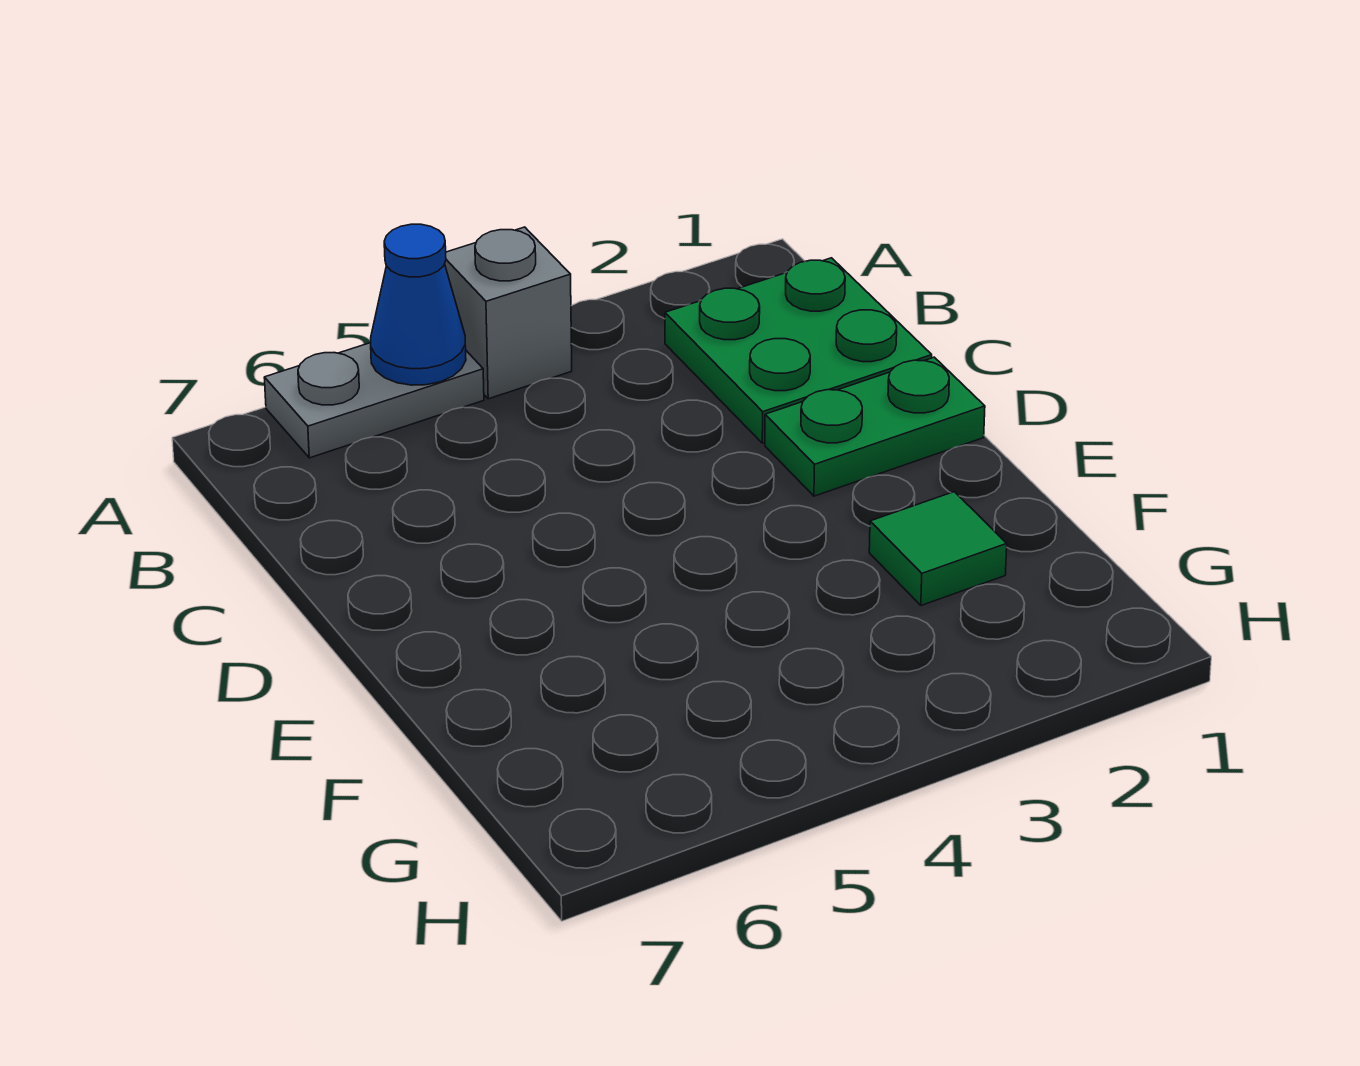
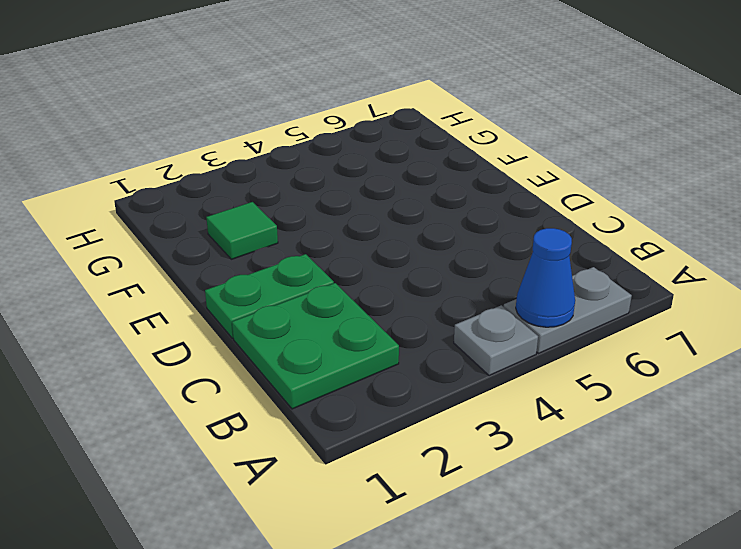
grey 1x1 brick [445,227,572,399] -> grey 1x1 plate [454,305,538,376]

